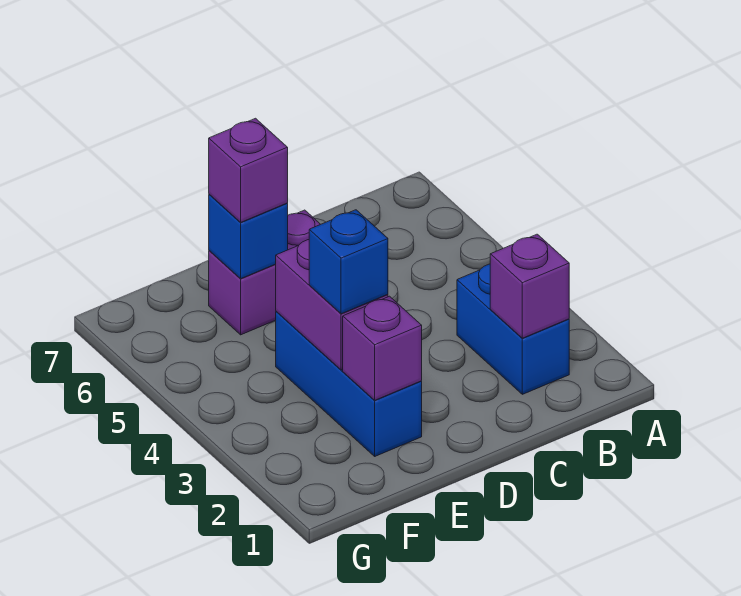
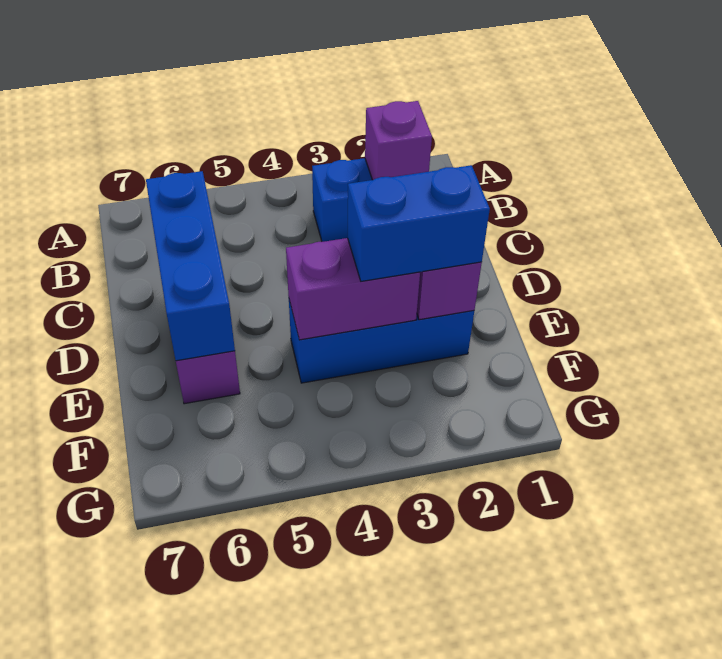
blue 1x1 brick [309,210,388,314] -> blue 1x2 brick [348,165,490,281]
blue 1x1 brick [209,194,288,278] -> blue 1x3 brick [146,171,235,361]
purple 1x1 brick [209,118,288,223] -> none

